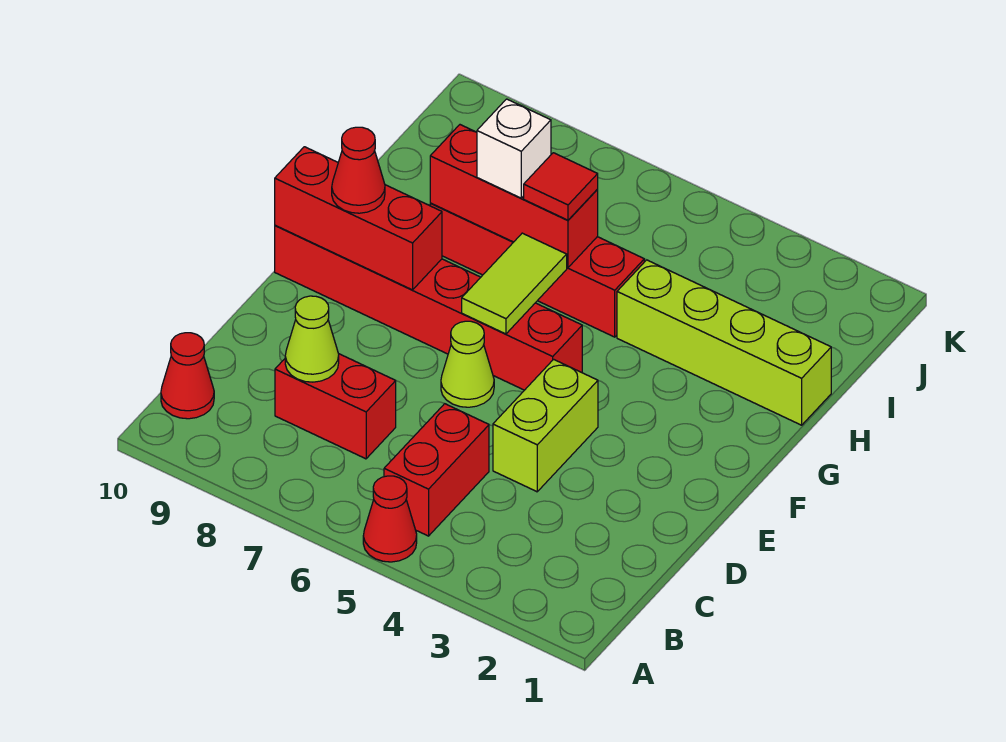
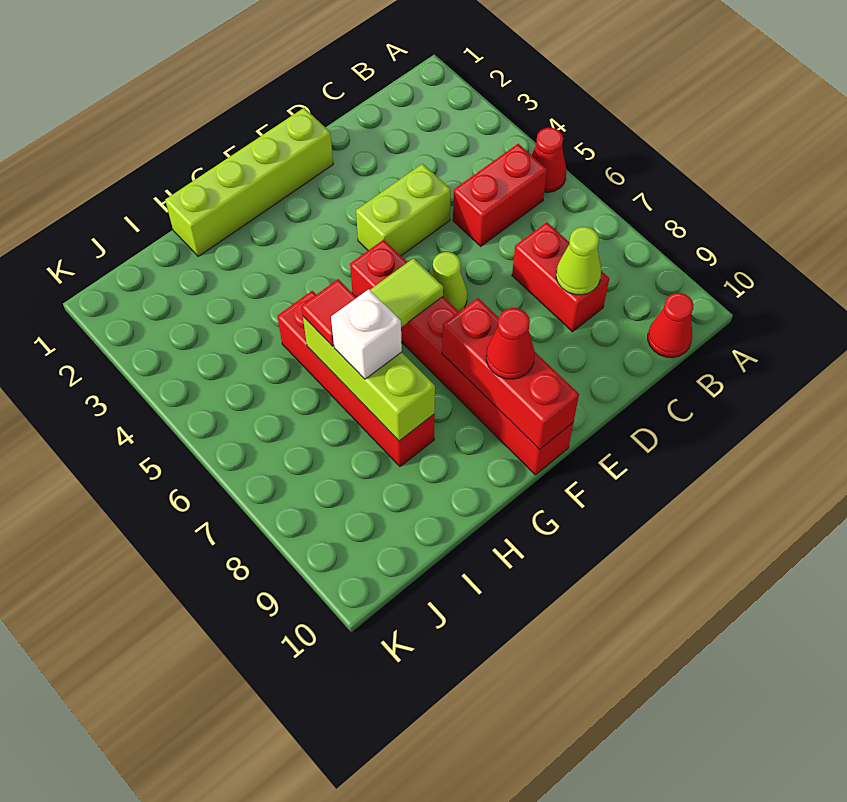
lime 1x4 brick [617,260,831,425] -> lime 1x4 brick turned to [165,108,333,256]
red 1x3 brick [430,125,598,268] -> lime 1x3 brick [303,317,435,441]

